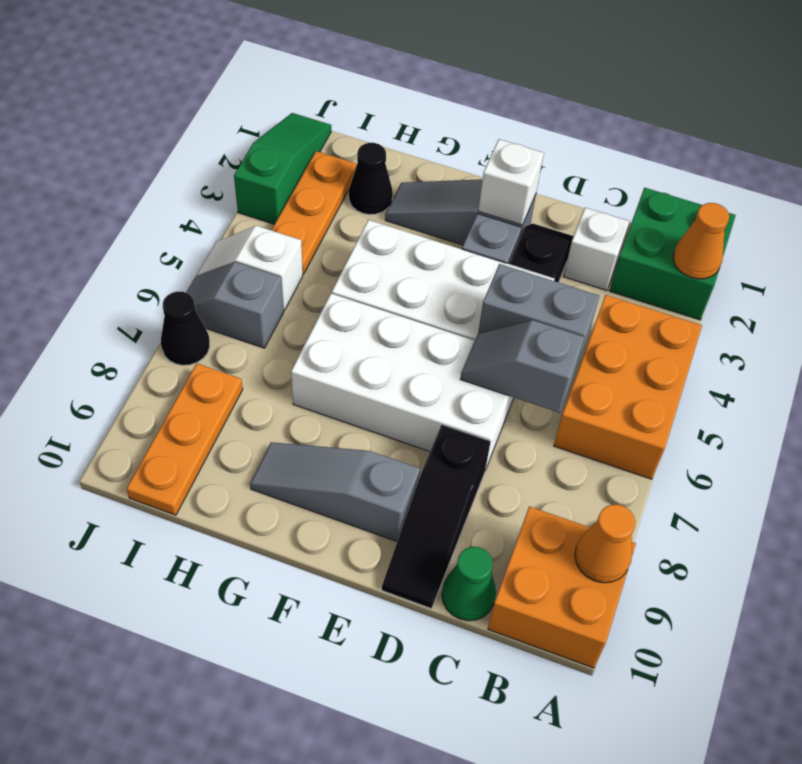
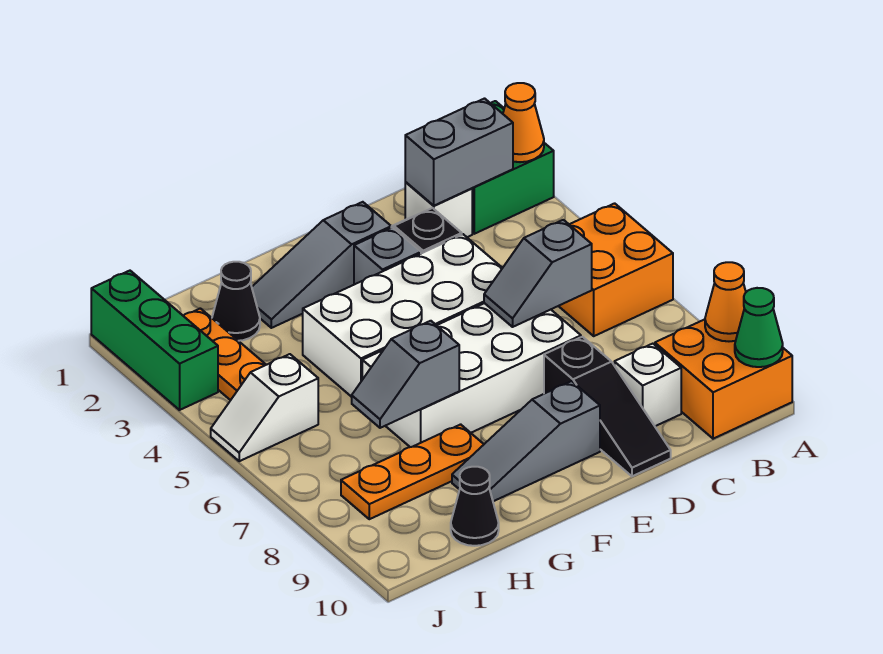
orange 2x3 brick [554,295,702,479] -> orange 2x2 brick [559,203,673,336]
grey 1x2 brick [478,264,599,367] -> grey 1x2 brick moved to [405,99,513,206]
green 1x1 cone [442,547,496,621] -> green 1x1 cone moved to [735,288,783,367]
white 1x1 brick [478,139,544,225] -> white 1x1 brick moved to [614,344,681,426]
grey 1x2 slope [186,262,284,348] -> grey 1x2 slope moved to [352,321,459,428]
orange 1x3 plate [126,364,243,515] -> orange 1x3 plate turned to [341,424,484,519]
green 1x3 slope [234,113,331,224] -> green 1x3 brick [91,271,218,410]
black 1x1 cone [161,291,210,365] -> black 1x1 cone moved to [451,467,499,546]

